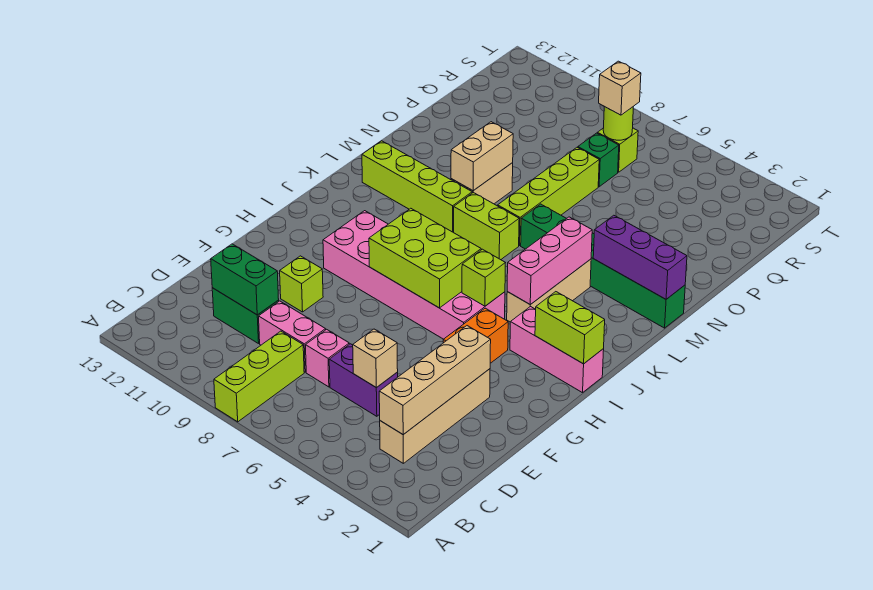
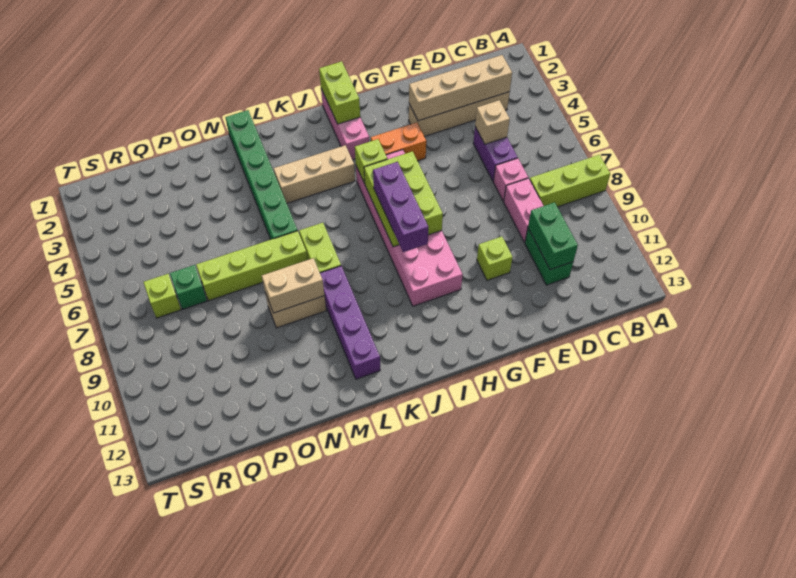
pink 1x3 brick [507,217,592,305] -> none
lime 1x4 brick [362,141,472,233] -> purple 1x4 brick [320,266,380,379]
purple 1x3 brick [593,215,687,299] -> purple 1x3 brick moved to [373,162,428,252]
lime 1x1 round brick [603,107,633,140] -> none
tan 1x1 brick [599,61,641,115] -> none

